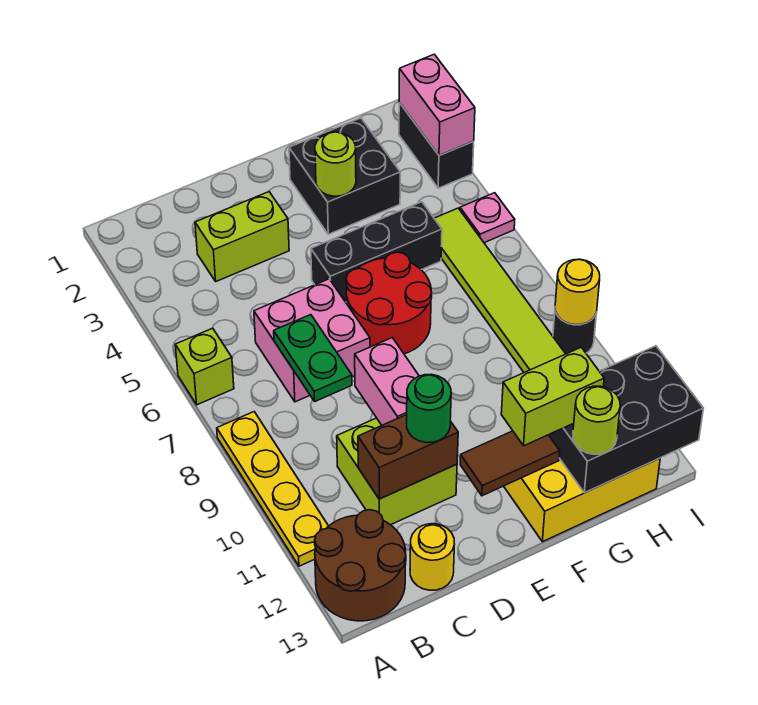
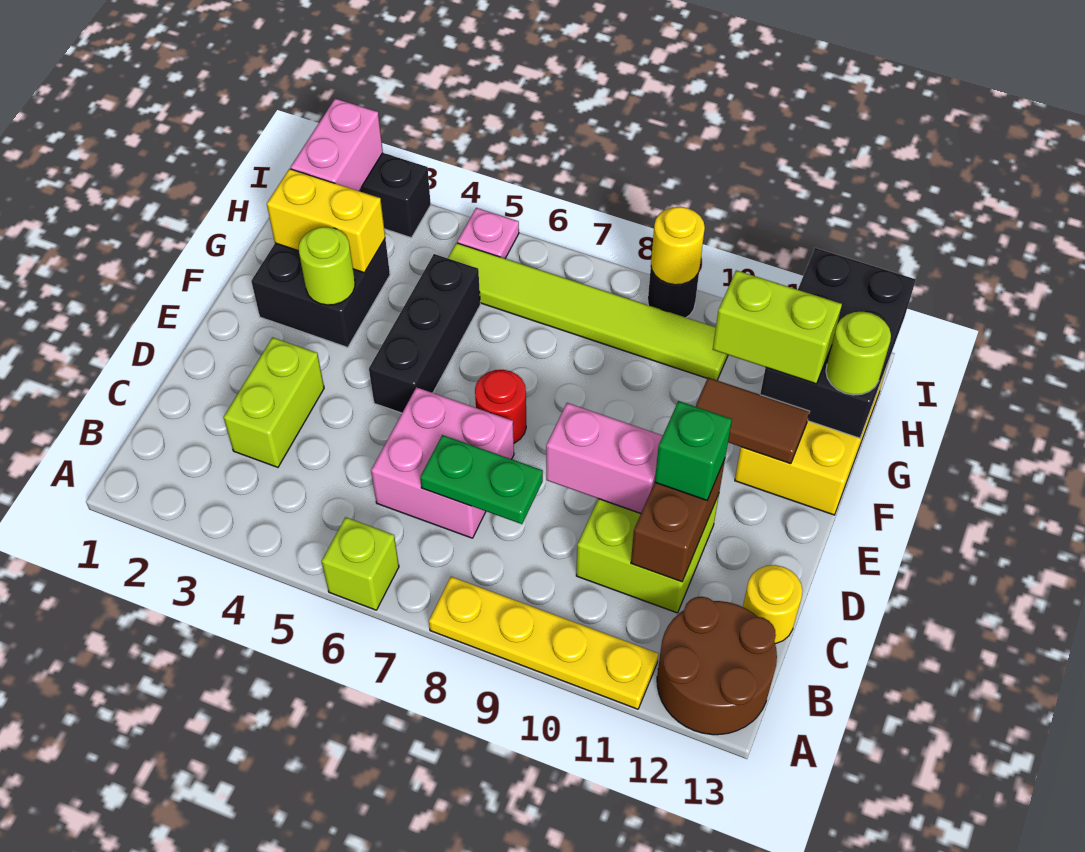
green 1x1 round brick [407,374,451,443] -> green 1x1 brick [655,401,732,500]
red 2x2 round brick [346,252,432,354] -> red 1x1 round brick [475,370,526,443]
brown 1x2 tile [460,431,560,496] -> brown 1x2 tile turned to [695,378,810,464]
lime 1x2 brick [501,347,604,446] -> lime 1x2 brick turned to [713,270,842,384]
none -> yellow 1x2 brick [267,169,385,273]
pink 1x2 brick [399,54,475,155] -> pink 1x2 brick turned to [291,99,383,191]

